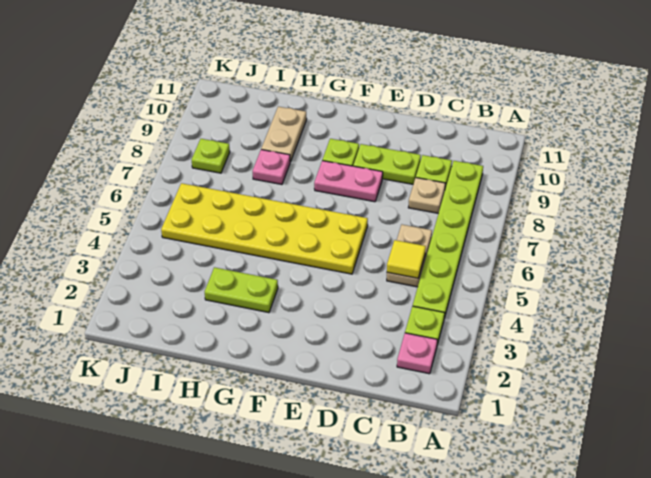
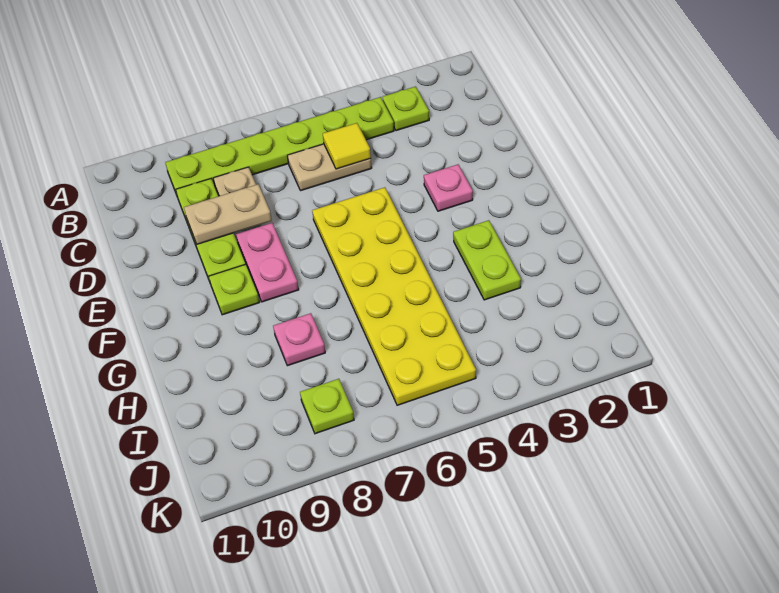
pink 1x1 plate [397,333,437,374] -> pink 1x1 plate moved to [424,164,473,211]
tan 1x2 plate [261,107,307,162] -> tan 1x2 plate moved to [184,184,272,244]

